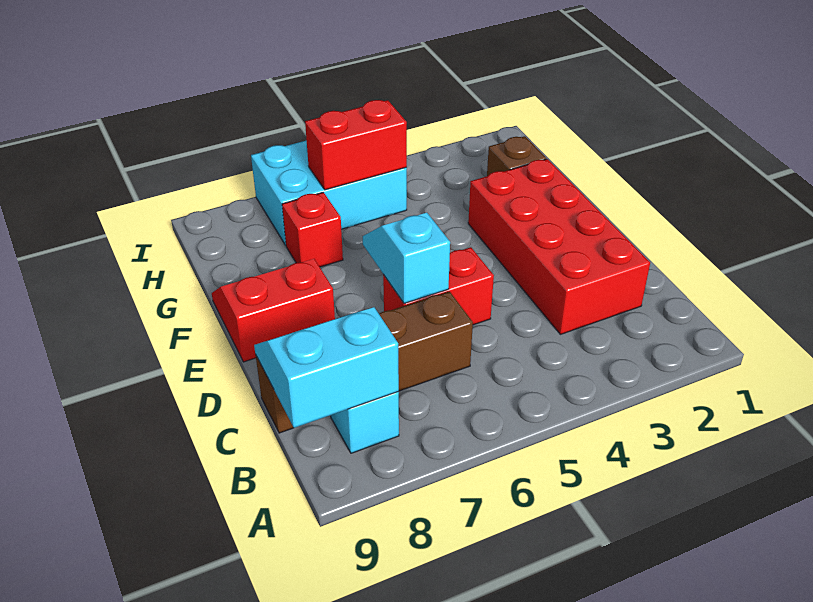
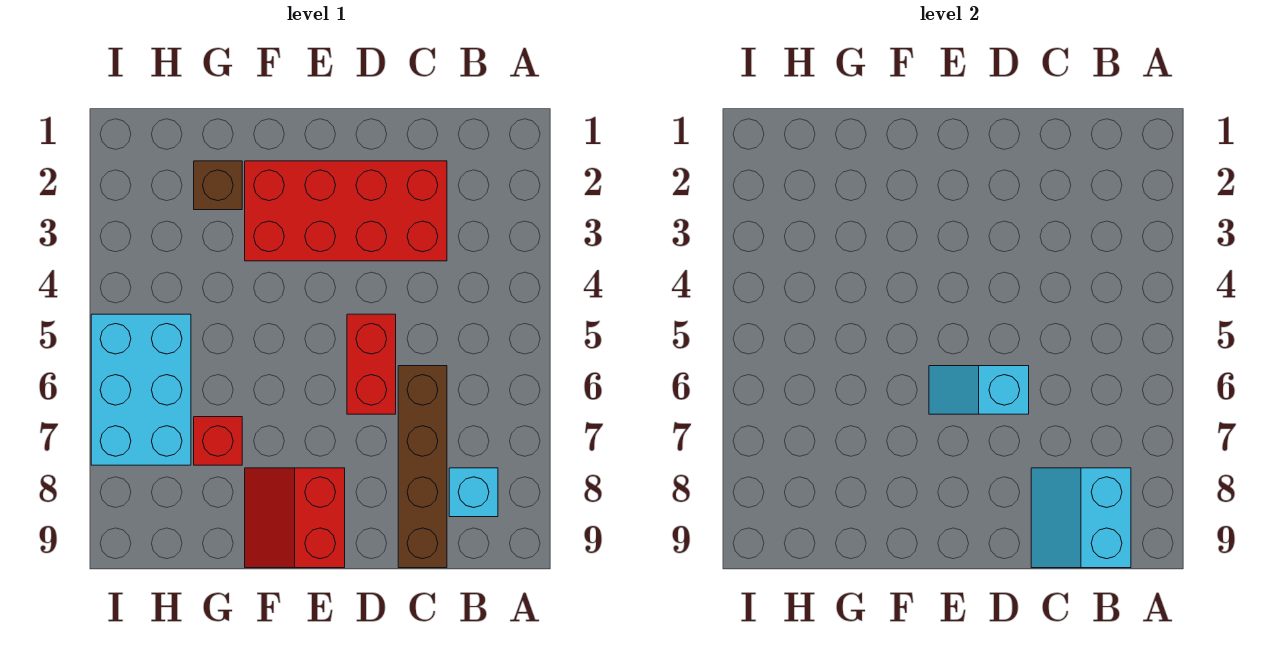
red 1x2 brick [305,100,407,190] -> none

